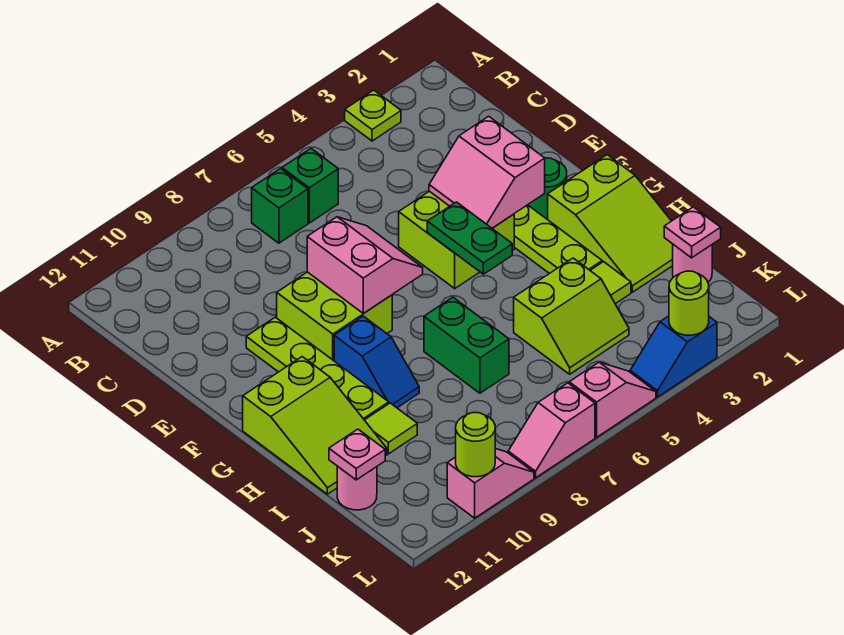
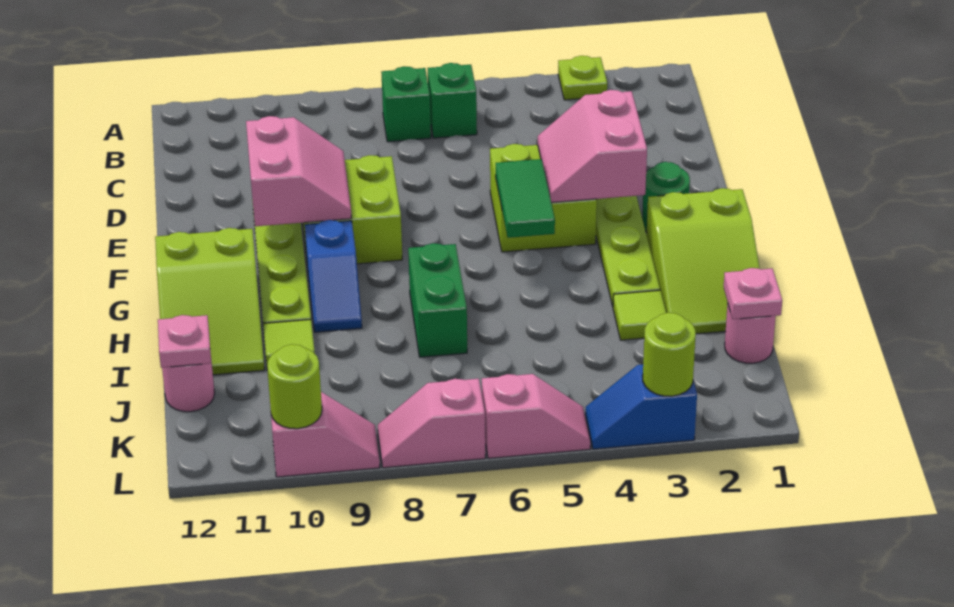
pink 2x2 slope [307,217,423,313] -> pink 2x2 slope moved to [246,116,351,226]
green 1x2 plate [427,202,512,274] -> green 1x2 tile [496,159,555,238]
lime 2x2 slope [514,258,629,374] -> none

